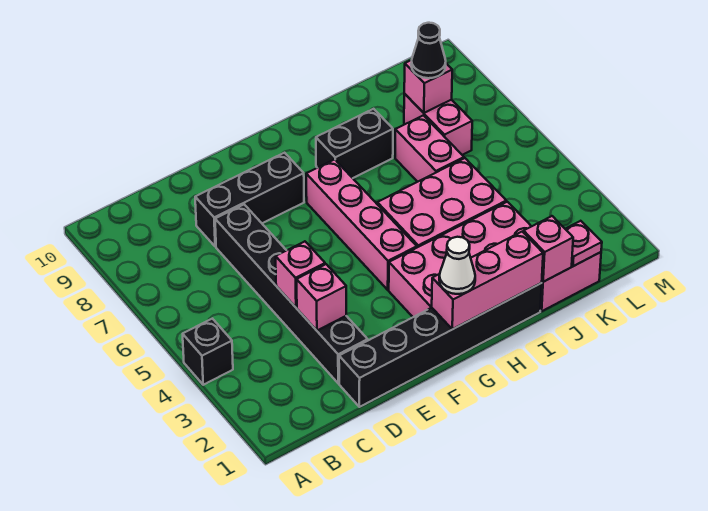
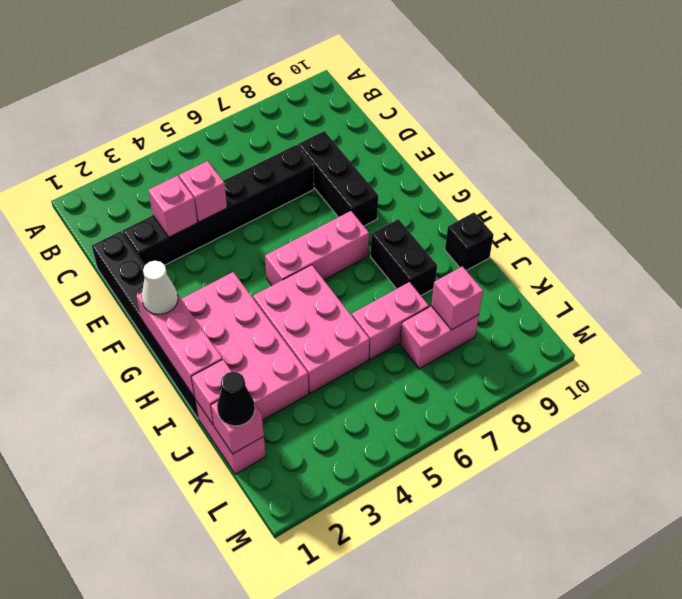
black 1x1 brick [183,319,233,385] -> black 1x1 brick moved to [445,213,494,271]
pink 1x4 brick [306,159,417,290] -> pink 1x3 brick [265,211,369,285]
pink 1x1 plate [566,221,602,266] -> pink 1x1 brick [211,401,264,454]
black 1x1 cone [411,23,446,78] -> black 1x1 cone moved to [217,372,255,426]

